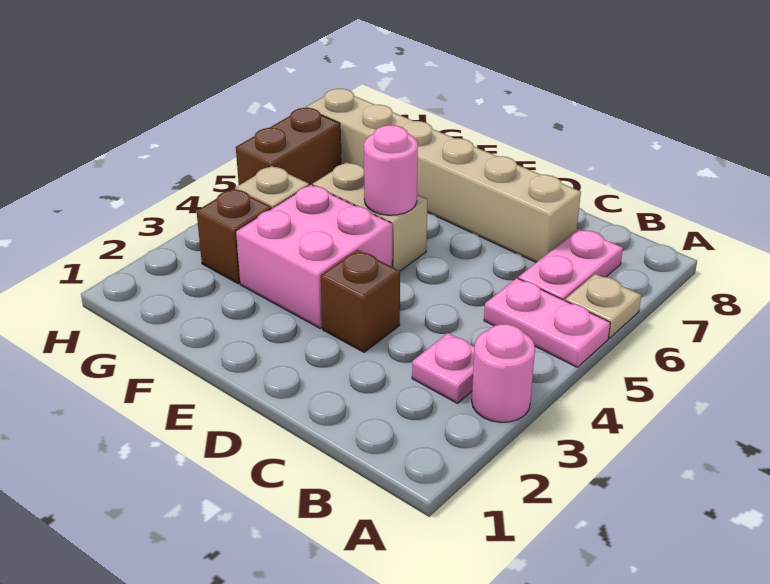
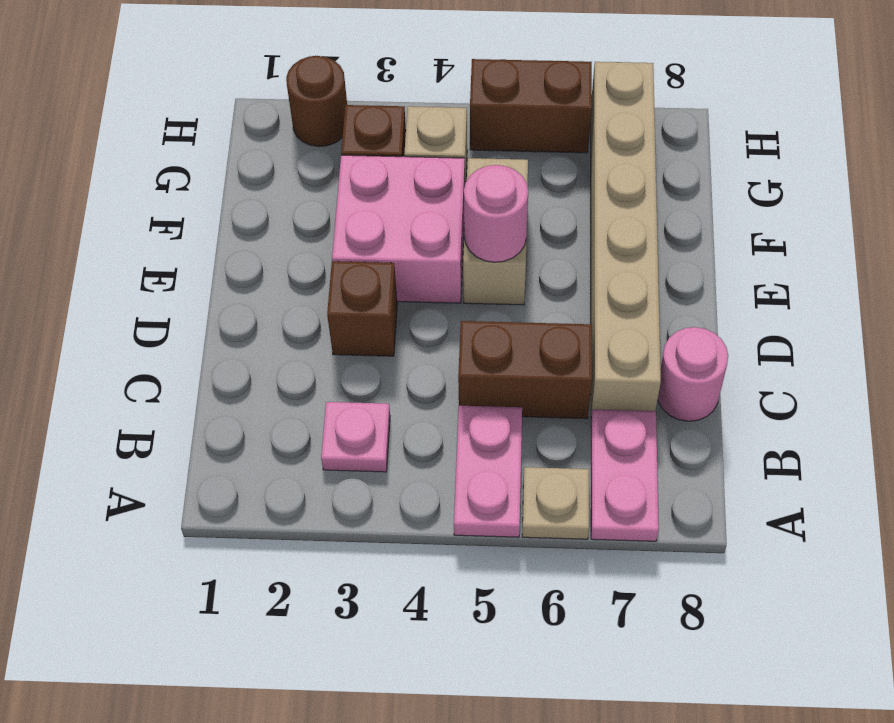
pink 1x1 round brick [472,324,535,422] -> pink 1x1 round brick moved to [658,327,728,421]
pink 1x2 plate [518,228,623,301] -> pink 1x2 plate turned to [591,409,659,541]
none -> brown 1x2 brick [458,321,592,419]
none -> brown 1x1 round brick [286,56,347,147]

